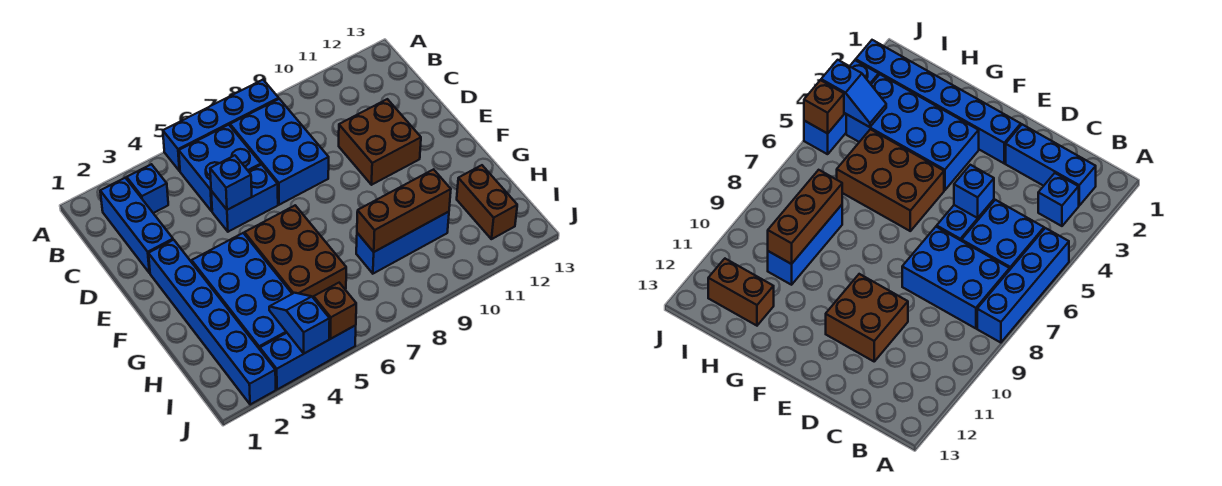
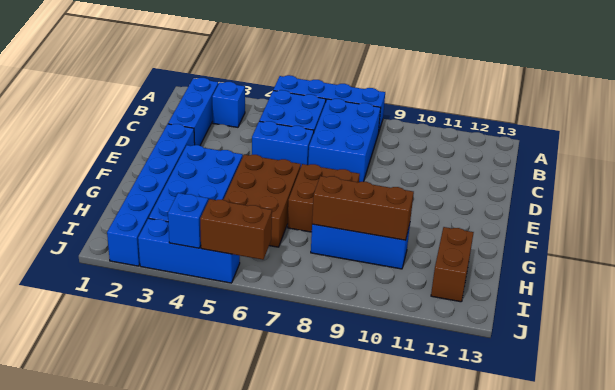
blue 1x1 brick [210,155,252,210] -> none
brown 2x2 brick [339,99,421,185] -> brown 2x2 brick moved to [288,164,360,232]
brown 1x1 brick [314,283,356,339] -> brown 1x2 brick [200,199,272,260]

